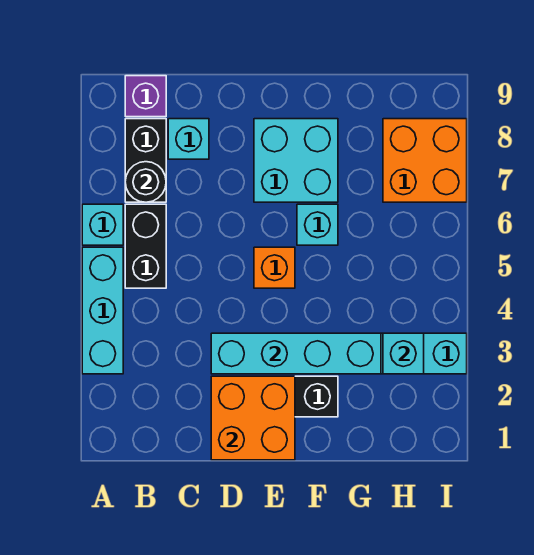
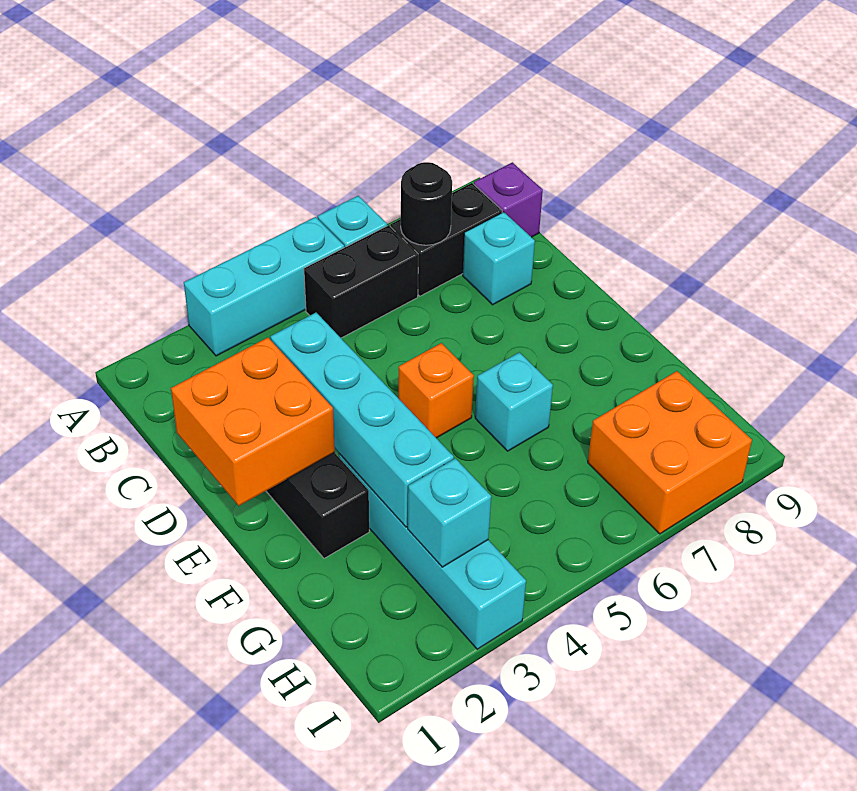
cyan 2x2 brick [254,119,338,202] -> none

